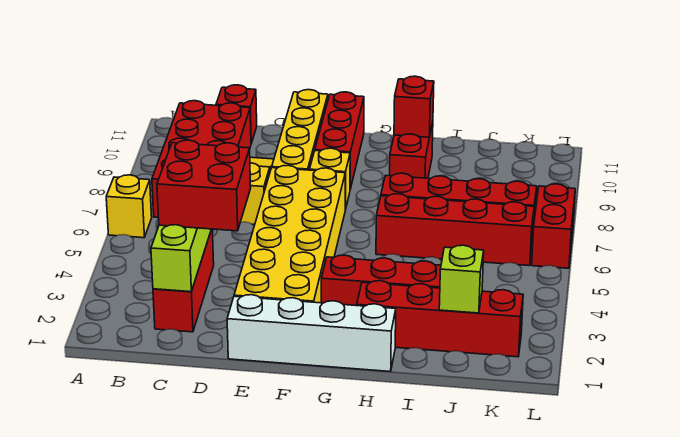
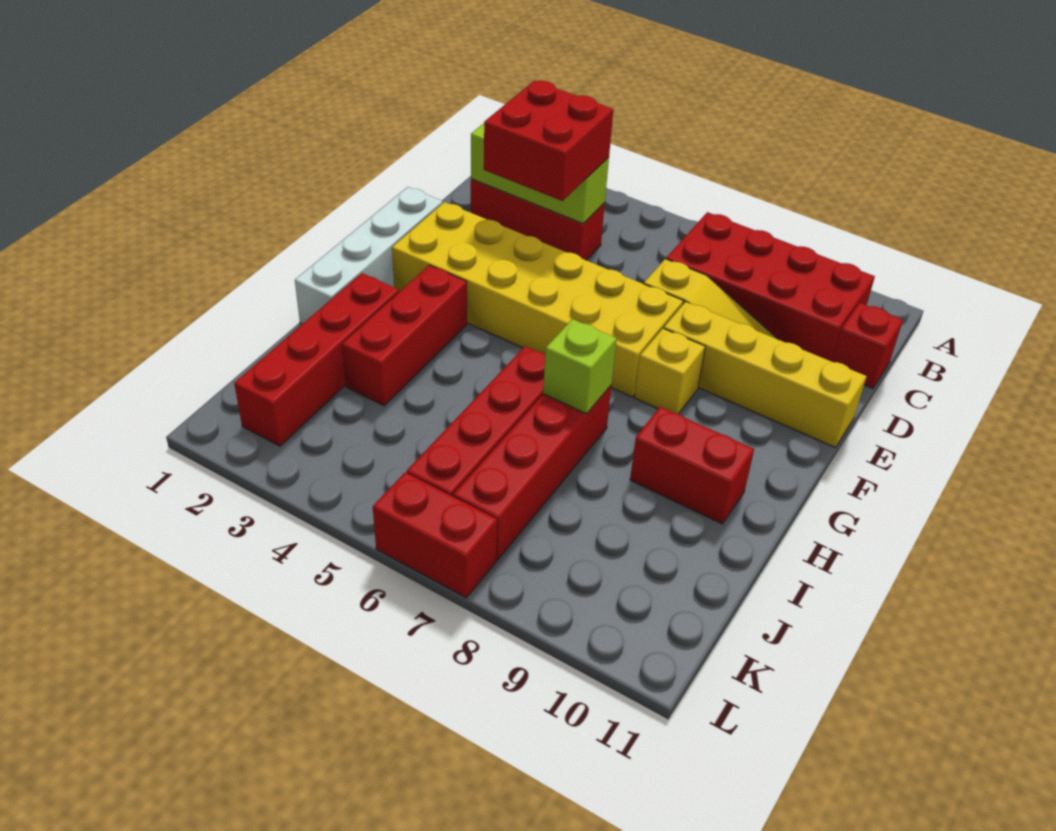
yellow 1x1 brick [106,175,152,238] -> none
red 1x3 brick [315,92,364,189] -> none
red 1x1 brick [394,76,434,137] -> none
lime 1x1 brick [439,245,484,313] -> lime 1x1 brick moved to [543,319,617,414]

